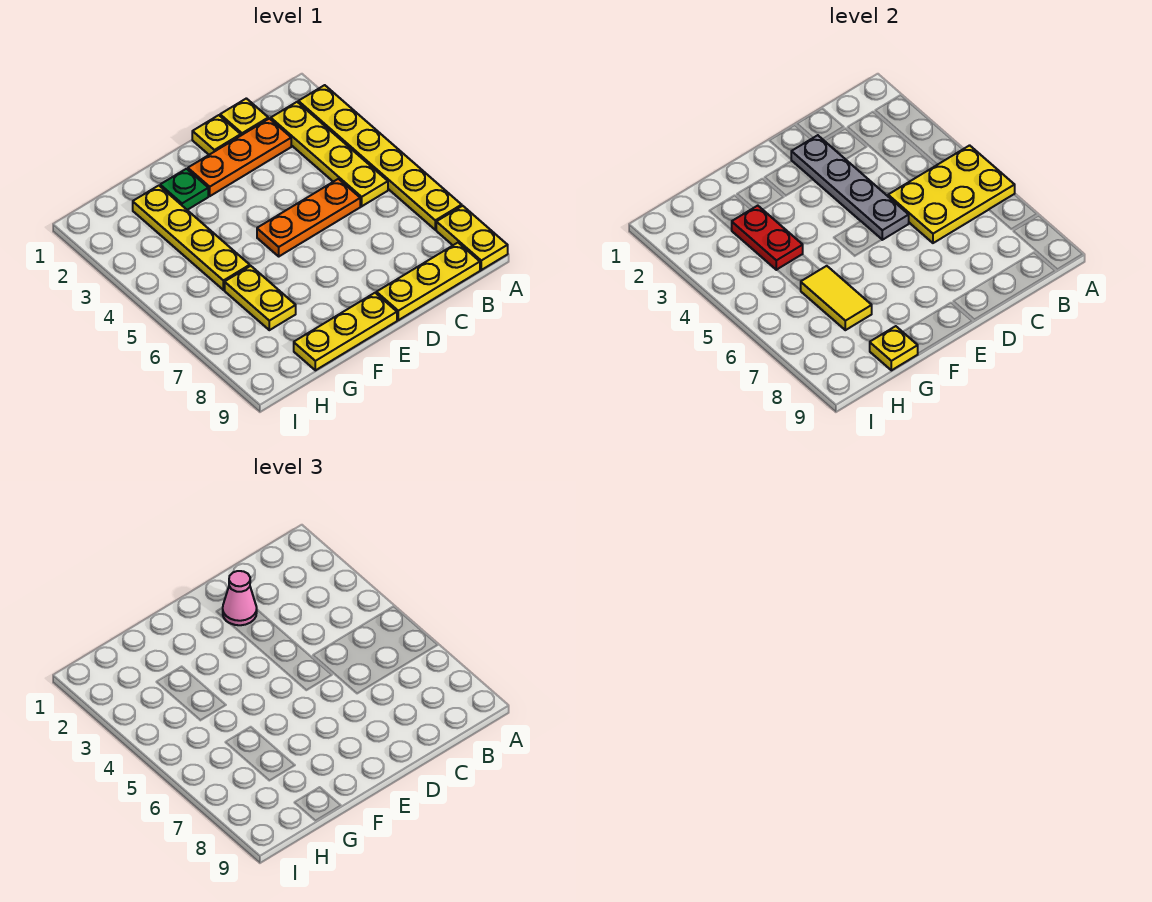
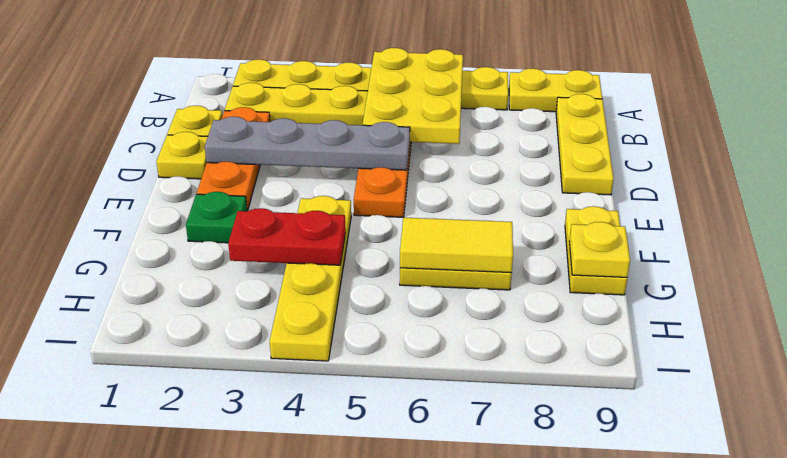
pink 1x1 cone [223,571,257,625] -> none
yellow 1x3 plate [294,293,397,370] -> yellow 1x2 plate [565,206,627,295]
yellow 1x4 plate [133,186,250,290] -> yellow 1x4 plate turned to [270,196,351,361]

